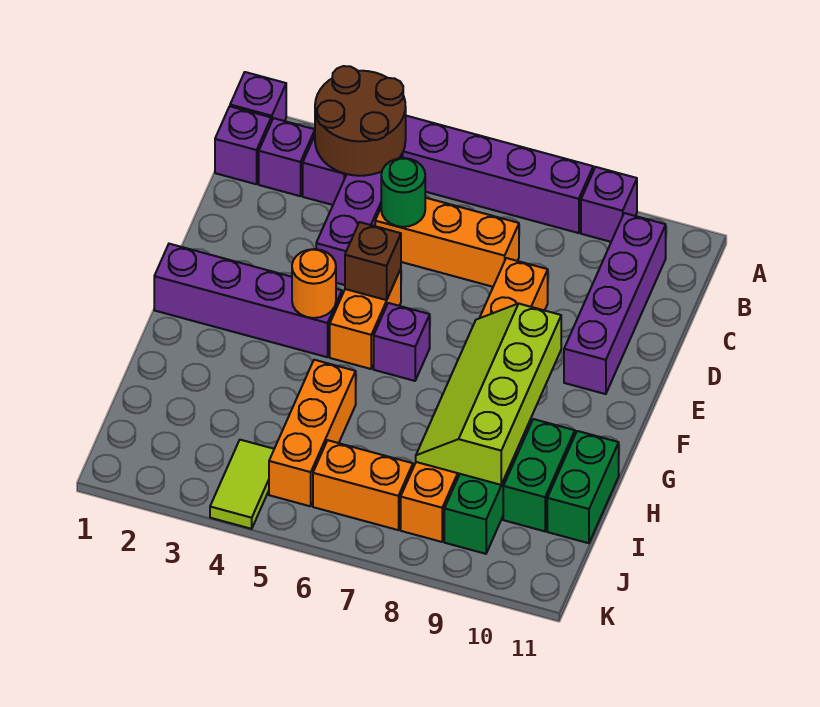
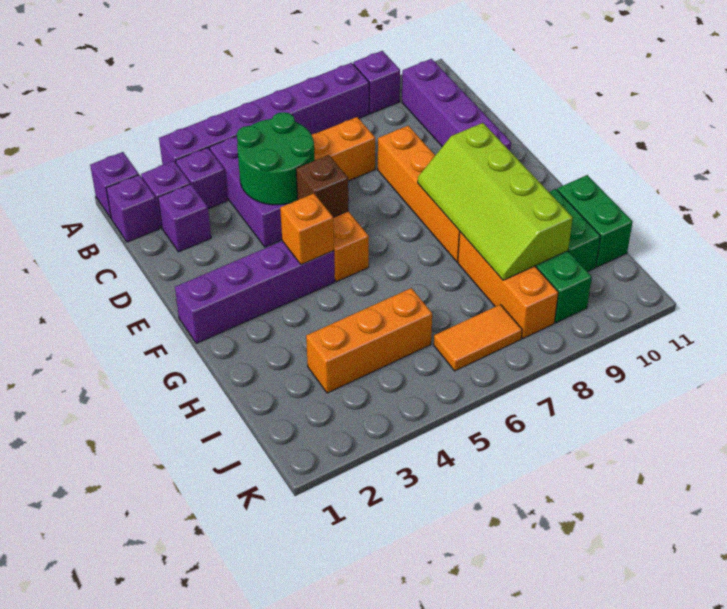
brown 2x2 round brick [315,66,406,176] -> none
green 1x1 round brick [381,158,425,227] -> green 2x2 round brick [237,112,315,205]
orange 1x1 round brick [292,249,336,318] -> orange 1x1 brick [280,194,334,265]
purple 1x1 brick [374,303,430,381] -> purple 1x1 brick moved to [158,184,211,252]
orange 1x3 brick [269,360,356,506] -> orange 1x3 brick turned to [306,288,432,393]
lime 1x2 tile [210,440,274,529] -> none
orange 1x2 brick [313,440,413,530] -> orange 1x2 tile [434,304,522,371]

